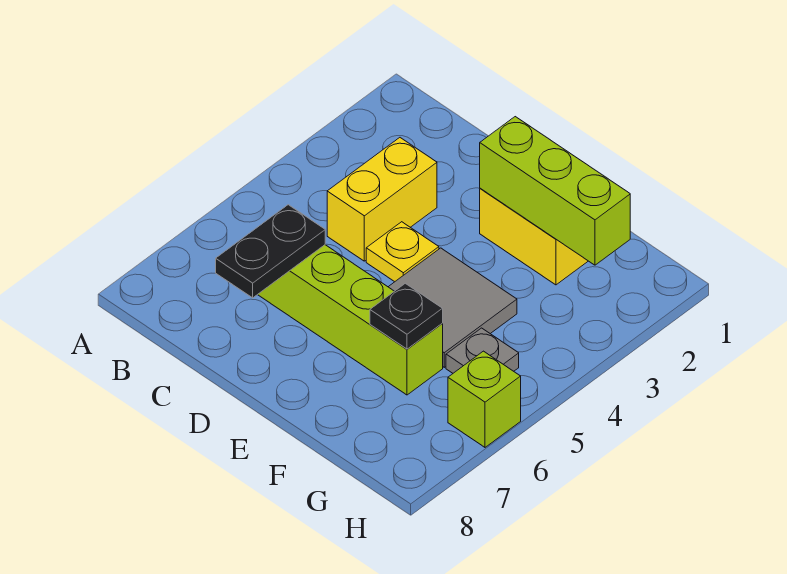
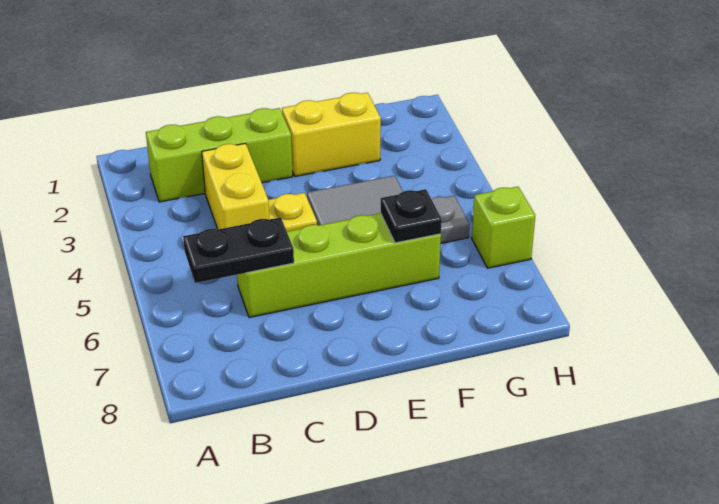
black 1x2 plate [216,205,325,298] -> black 1x2 plate turned to [183,217,294,283]
lime 1x3 brick [480,117,630,265] -> lime 1x3 brick moved to [146,108,293,202]

